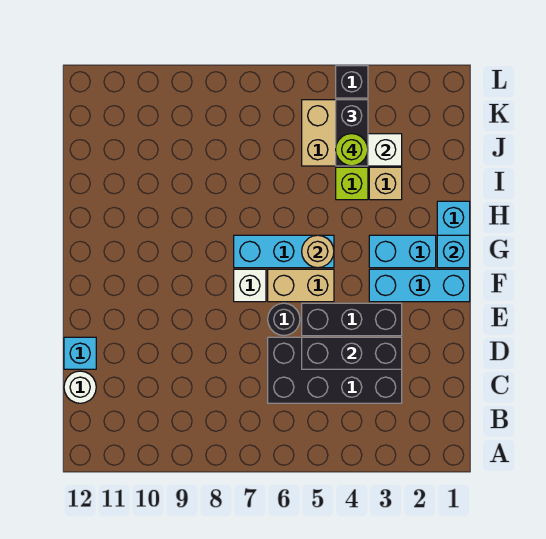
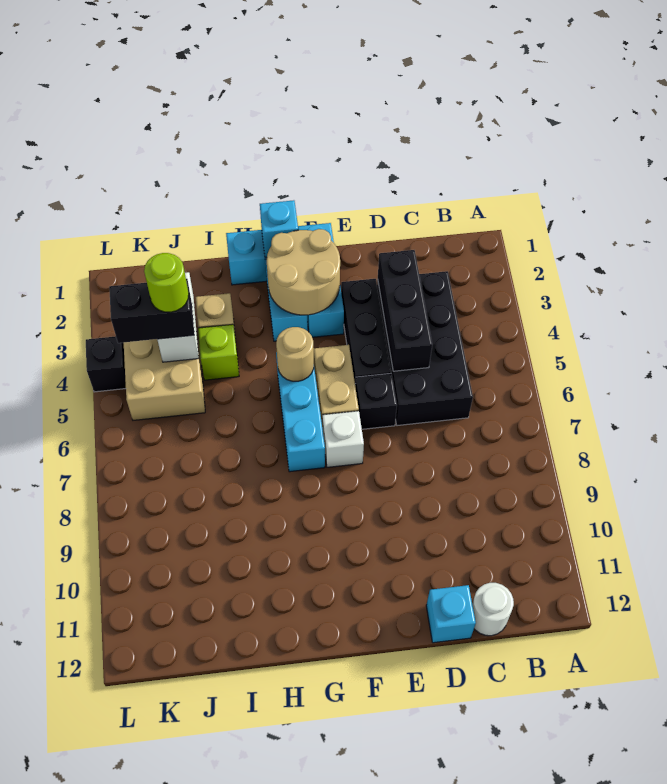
black 1x1 round brick [268,303,300,336] -> black 1x1 brick [355,373,397,429]
none -> tan 2x2 round brick [267,229,340,315]

